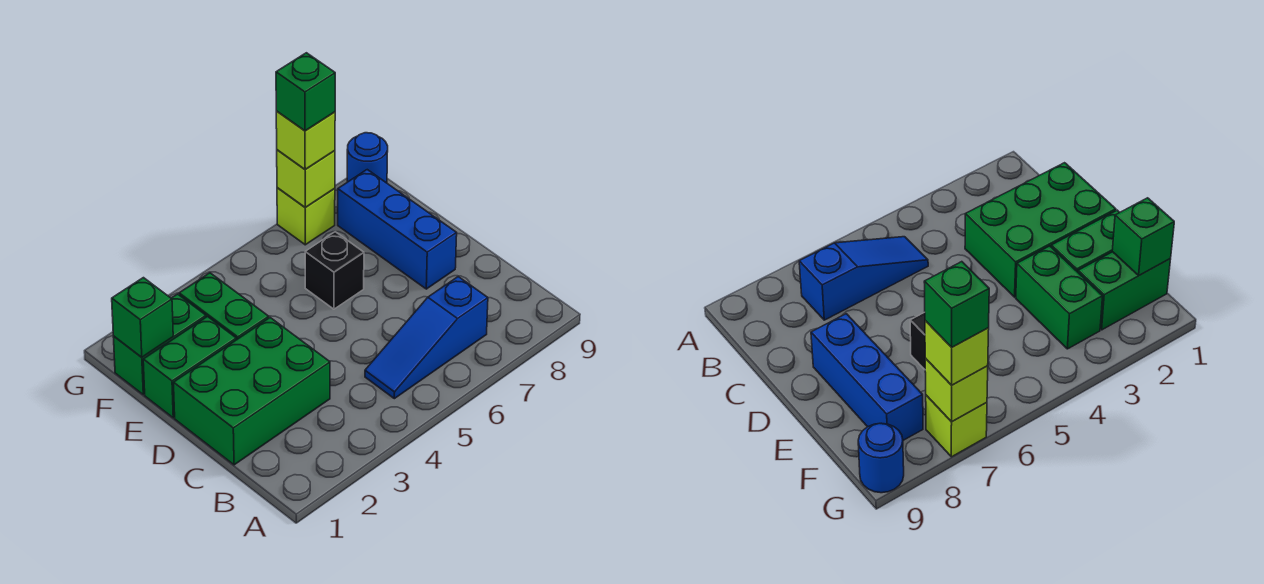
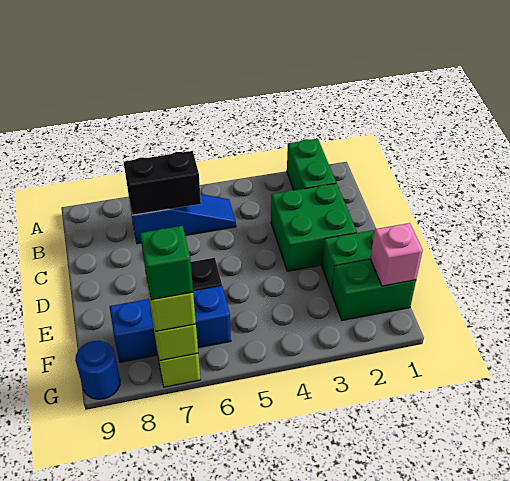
none -> black 1x2 brick [124,151,201,215]
green 2x3 brick [174,318,330,465] -> green 2x2 brick [271,183,357,271]
blue 1x3 brick [338,170,457,289] -> blue 1x3 brick turned to [110,286,231,362]
green 1x2 brick [179,273,269,340] -> green 1x2 brick moved to [287,139,336,190]
green 1x1 brick [112,278,173,357] -> pink 1x1 brick [371,223,423,286]

